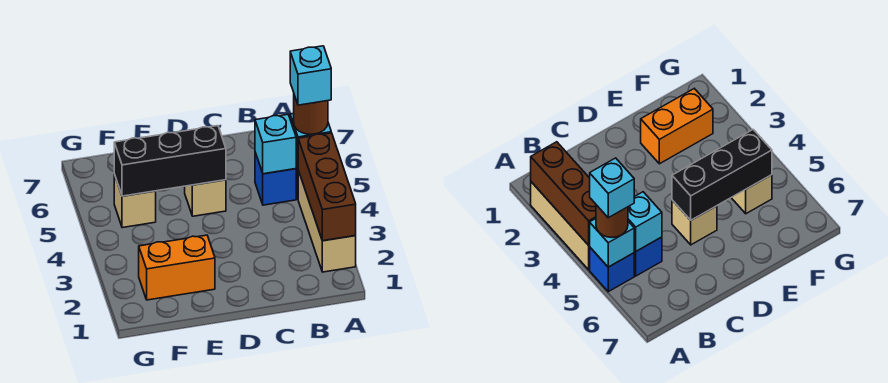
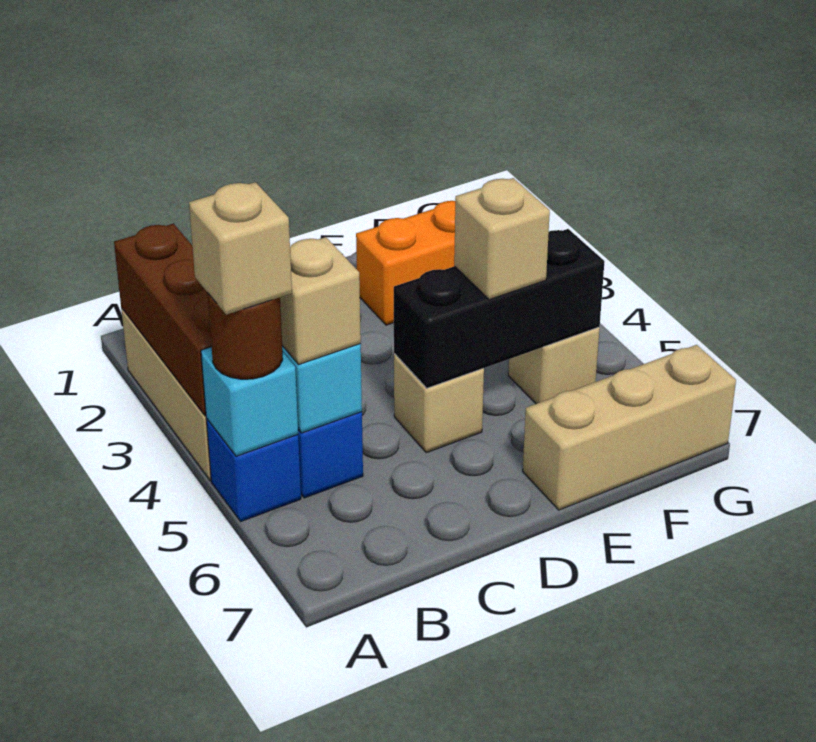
cyan 1x1 brick [290,46,331,105] -> tan 1x1 brick [189,182,292,315]
none -> tan 1x1 brick [280,237,361,365]
none -> tan 1x1 brick [454,178,550,300]
none -> tan 1x3 brick [523,345,736,510]

